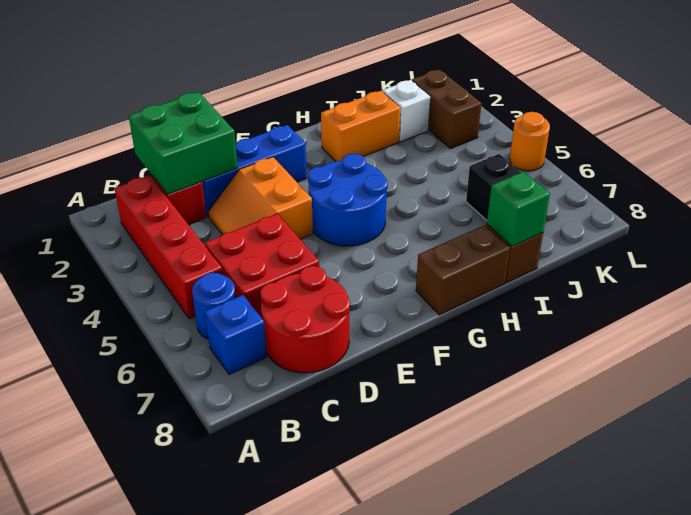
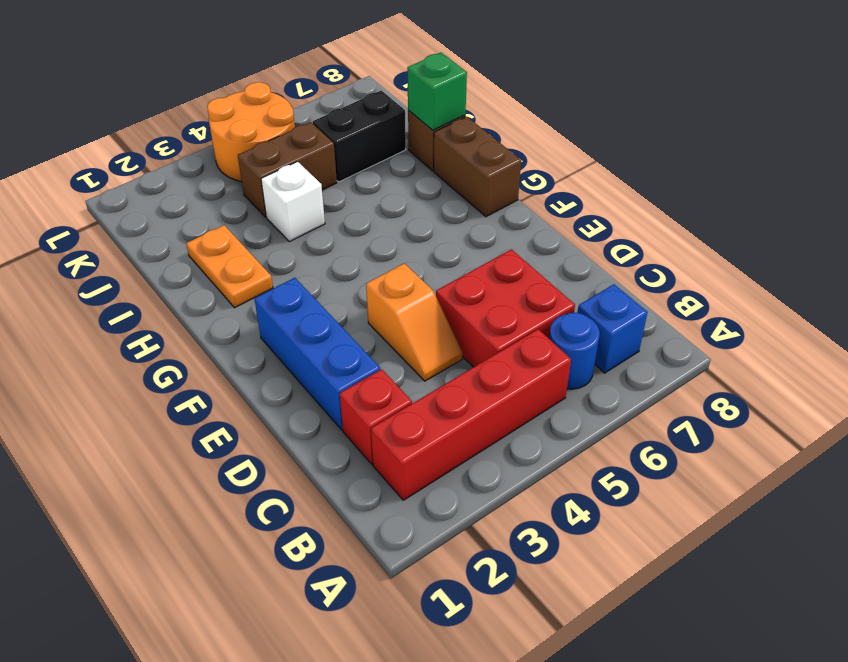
green 2x2 brick [129,92,238,195] -> none
red 2x2 round brick [260,266,350,373] -> none
orange 2x2 slope [208,157,313,239] -> orange 1x2 slope [366,263,463,381]
blue 2x2 round brick [308,153,388,246] -> none
orange 1x2 brick [321,91,400,161] -> orange 1x2 plate [186,225,273,308]
white 1x1 brick [383,80,430,142] -> white 1x1 brick moved to [261,162,325,242]
brown 1x2 brick [412,69,481,149] -> brown 1x2 brick moved to [238,122,337,217]
orange 1x1 round brick [509,112,550,171] -> orange 2x2 round brick [207,82,295,182]

